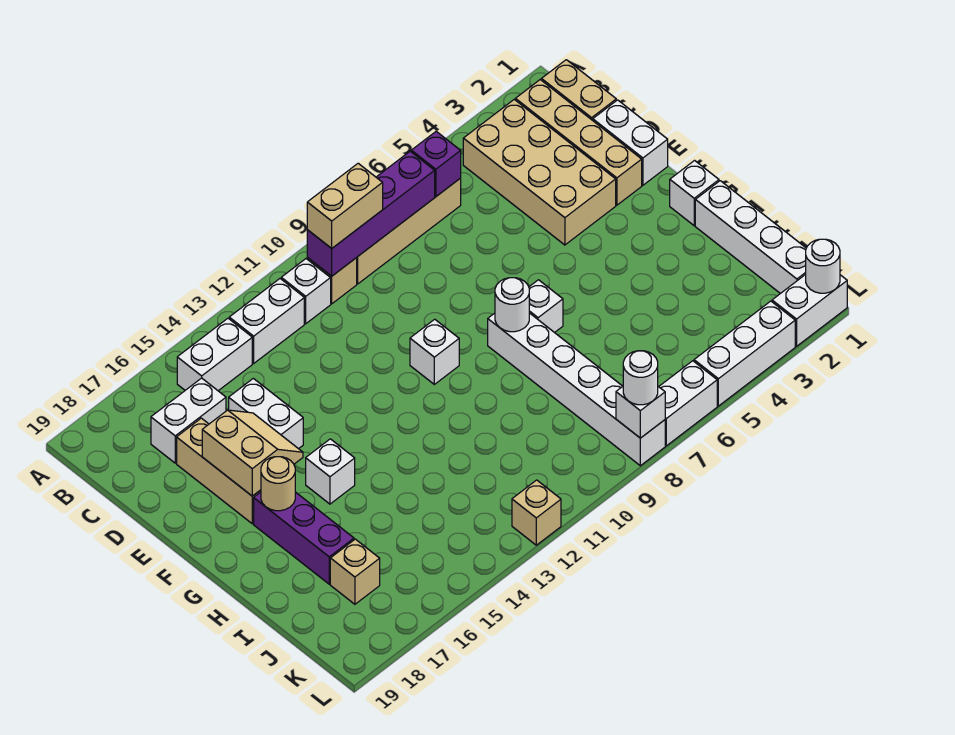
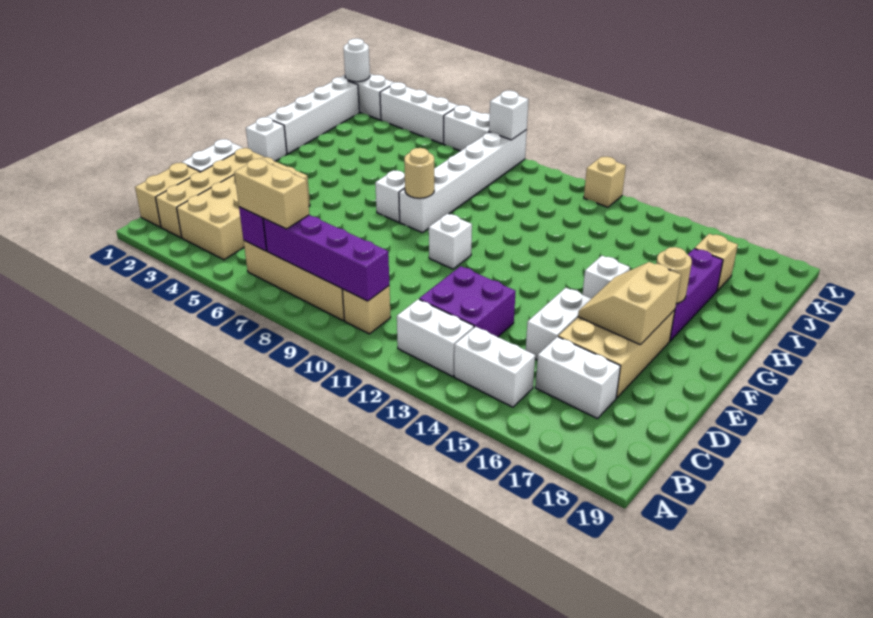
tan 1x2 brick [307,163,383,248] -> tan 1x2 brick moved to [234,159,309,229]
white 1x1 brick [281,259,331,324] -> none
none -> purple 2x2 brick [419,266,516,337]
tan 1x3 brick [177,418,261,524] -> tan 2x3 brick [558,310,675,398]
white 1x1 round brick [495,278,529,332] -> tan 1x1 round brick [404,148,434,198]
white 1x1 round brick [623,351,658,405] -> none

